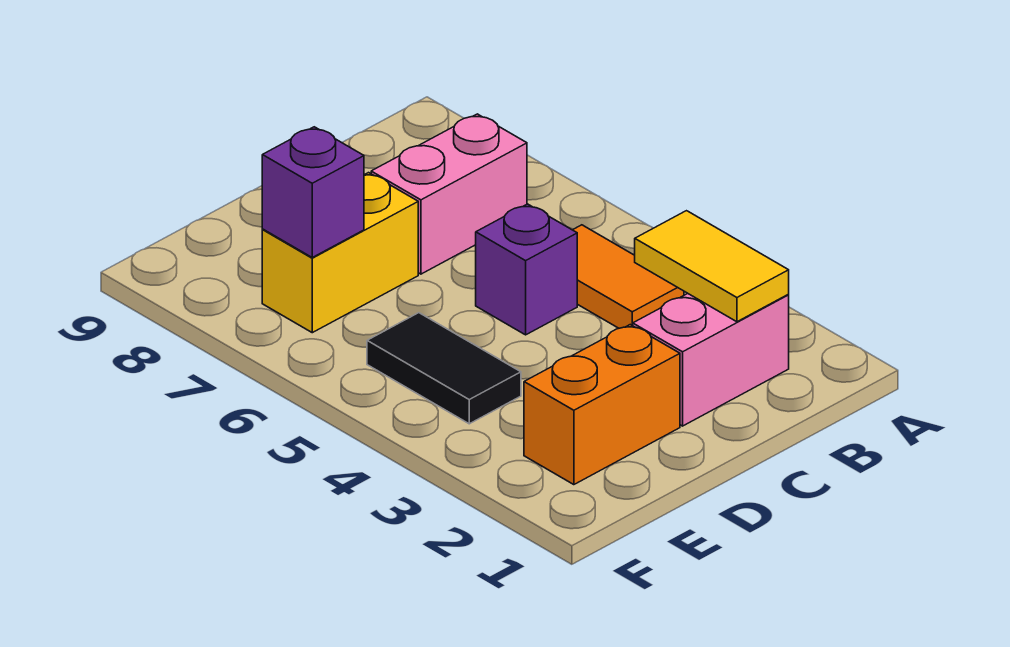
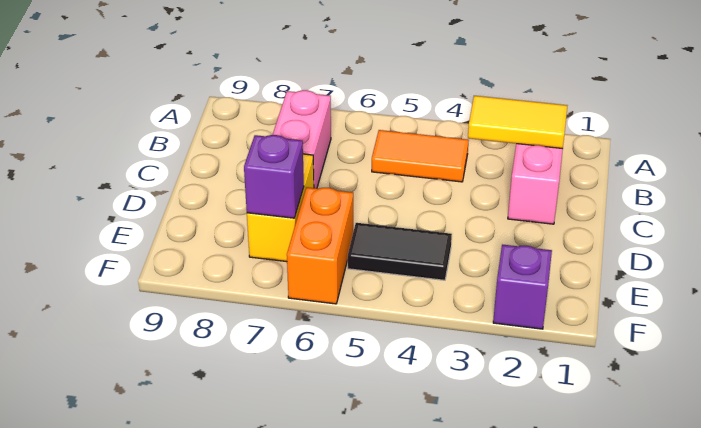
purple 1x1 brick [476,204,577,335] -> purple 1x1 brick moved to [493,245,552,329]
orange 1x2 brick [524,325,680,485] -> orange 1x2 brick moved to [287,187,353,304]

